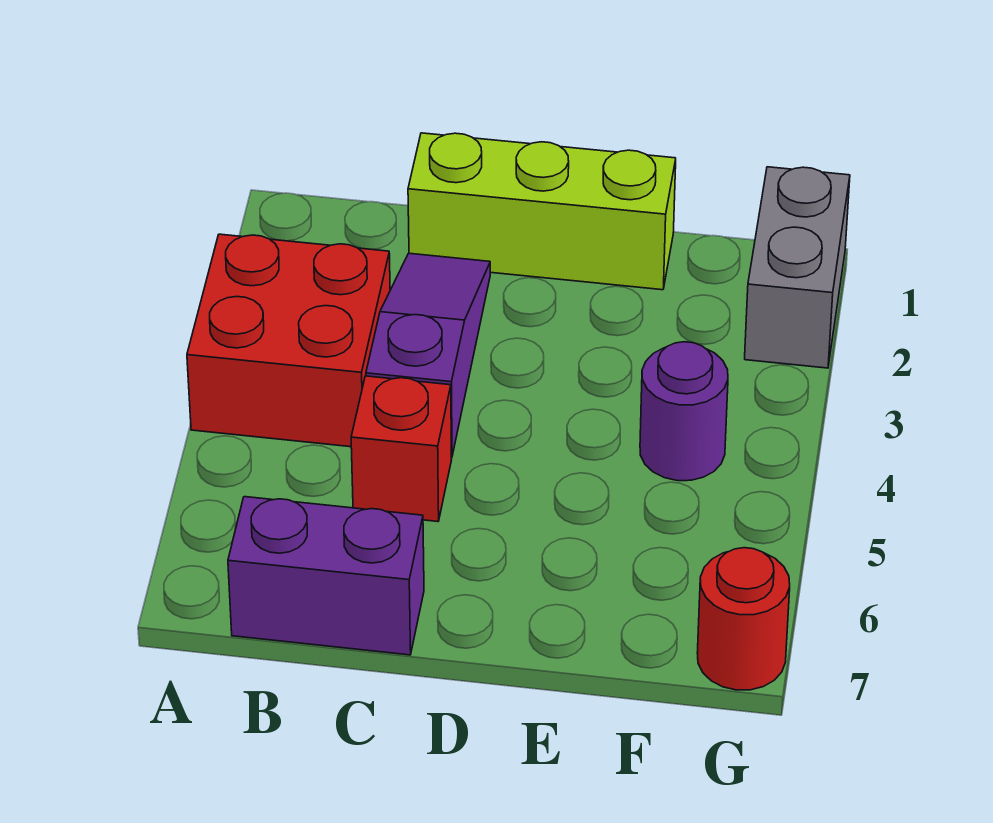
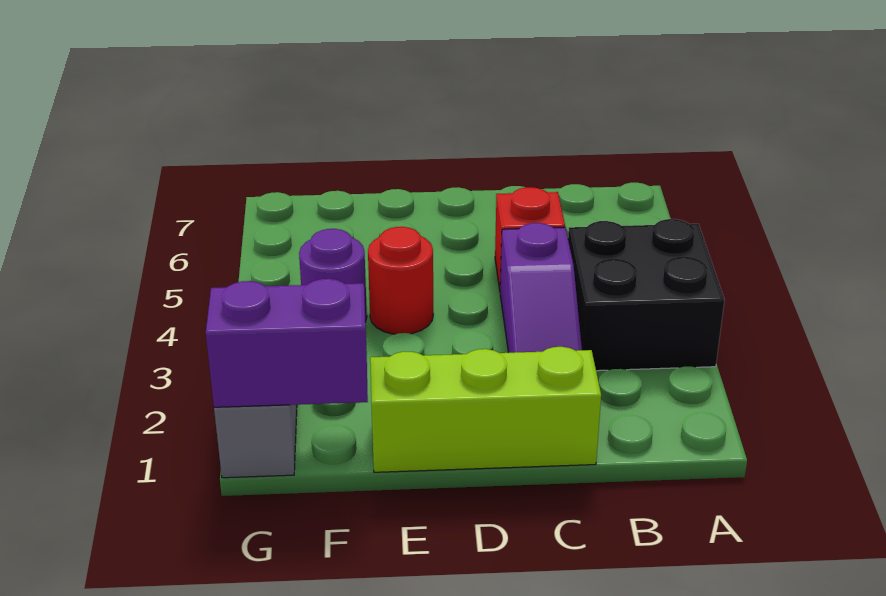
red 2x2 brick [187,234,390,447] -> black 2x2 brick [568,219,724,371]
purple 1x2 brick [228,497,424,655] -> purple 1x2 brick moved to [206,279,368,407]
red 1x1 round brick [697,548,790,690] -> red 1x1 round brick moved to [368,227,433,334]

